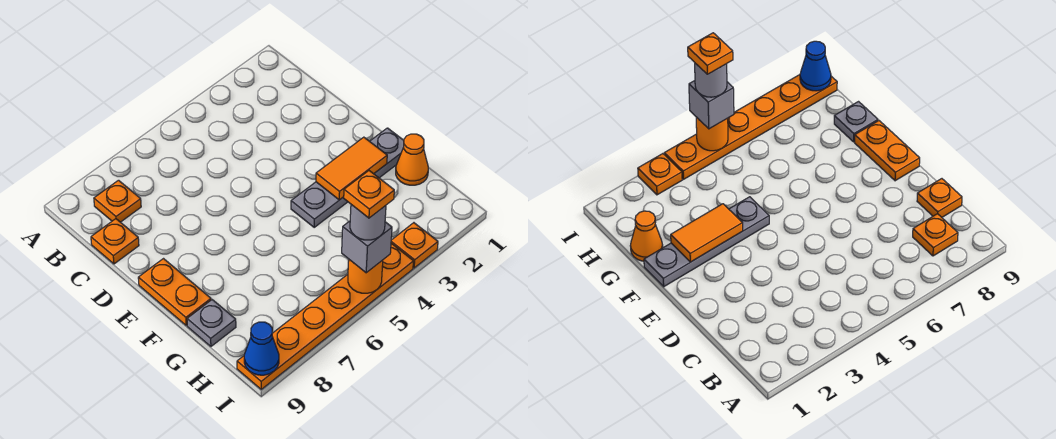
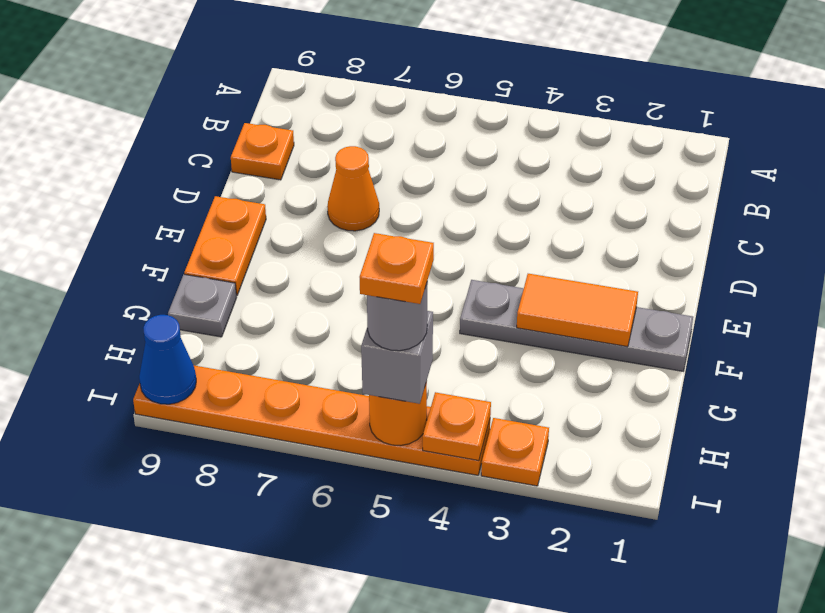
orange 1x1 plate [94,180,141,222] -> orange 1x1 plate moved to [423,392,491,461]
orange 1x1 cone [396,134,428,185] -> orange 1x1 cone moved to [327,146,379,231]

